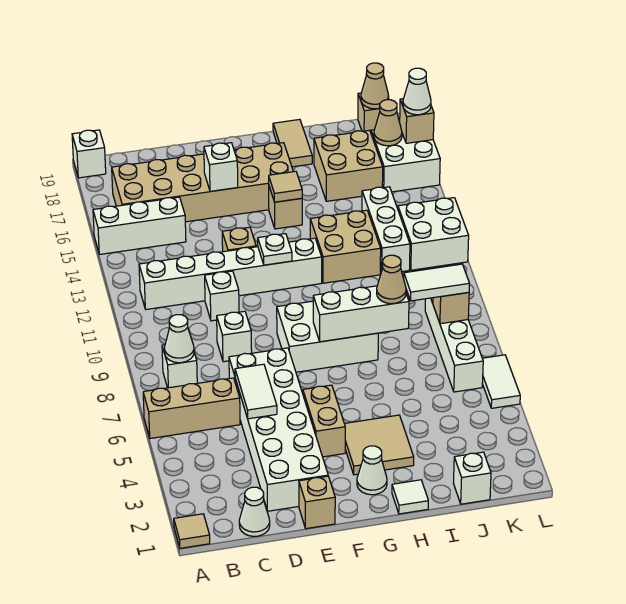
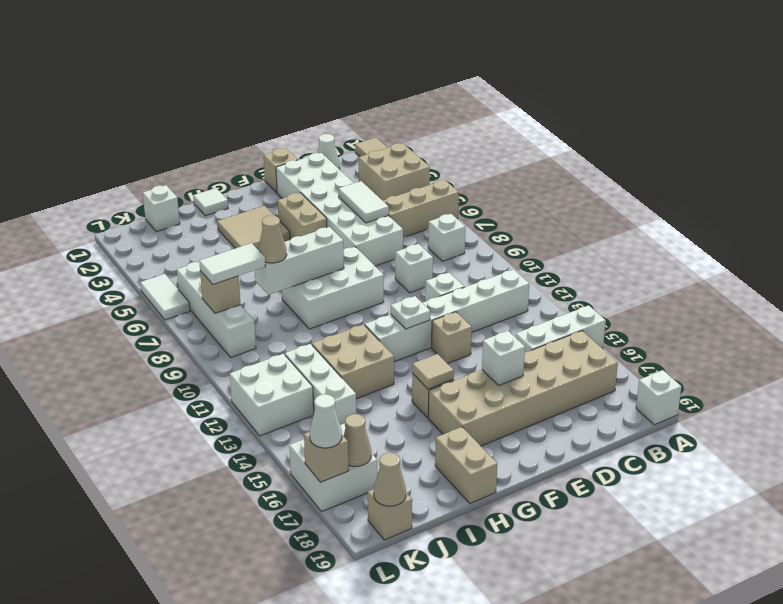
white 1x1 cone [165,315,194,363] -> none
white 1x1 cone [357,446,387,495] -> none
tan 1x2 tile [273,119,312,167] -> tan 1x2 brick [435,427,497,503]
tan 2x2 brick [314,130,383,201] -> tan 2x2 brick moved to [359,143,430,201]

